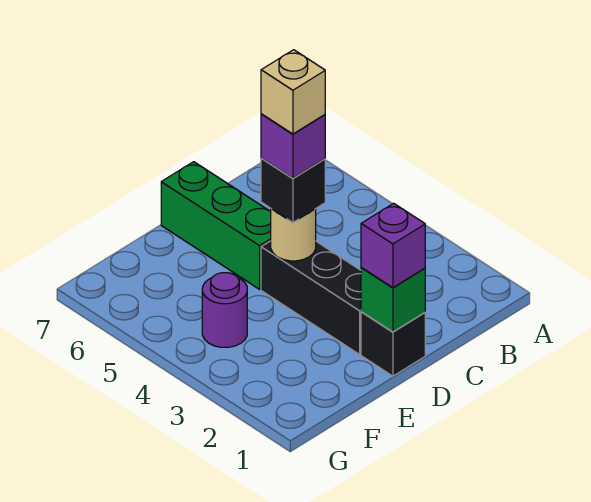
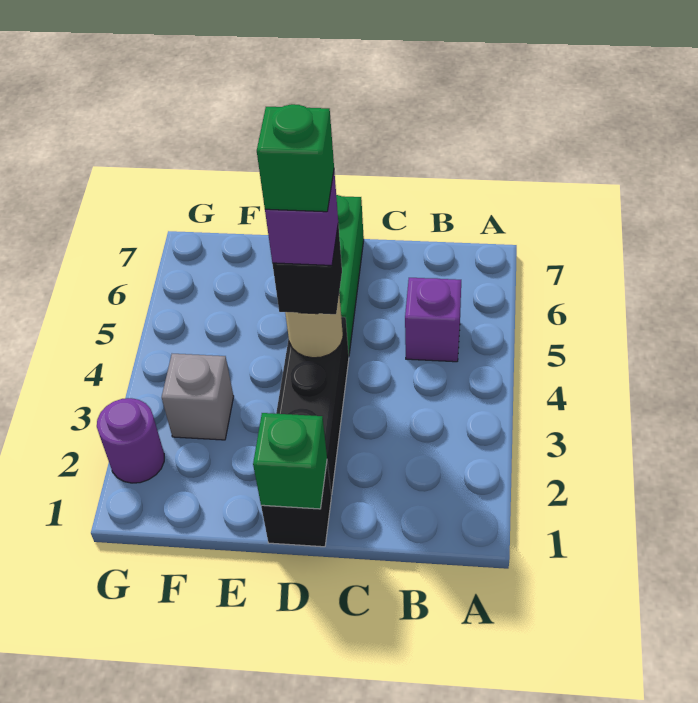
purple 1x1 brick [361,203,425,288] -> purple 1x1 brick moved to [405,278,461,362]
tan 1x1 brick [261,50,325,134] -> green 1x1 brick [257,104,334,212]
none -> grey 1x1 brick [162,354,234,440]
purple 1x1 round brick [202,273,247,347] -> purple 1x1 round brick moved to [97,398,164,483]

